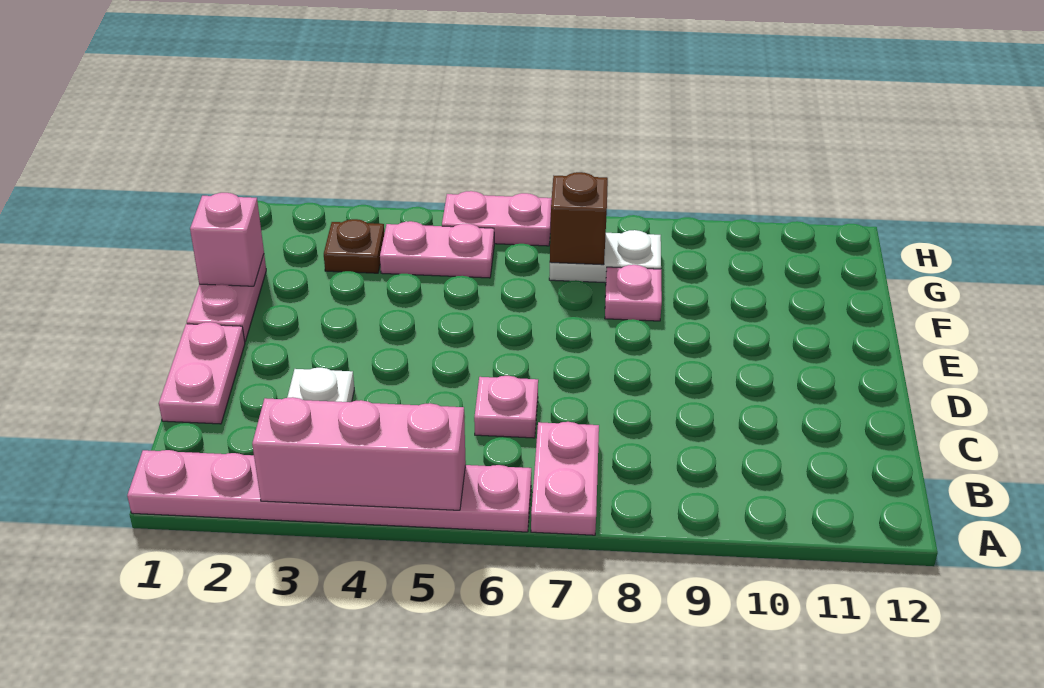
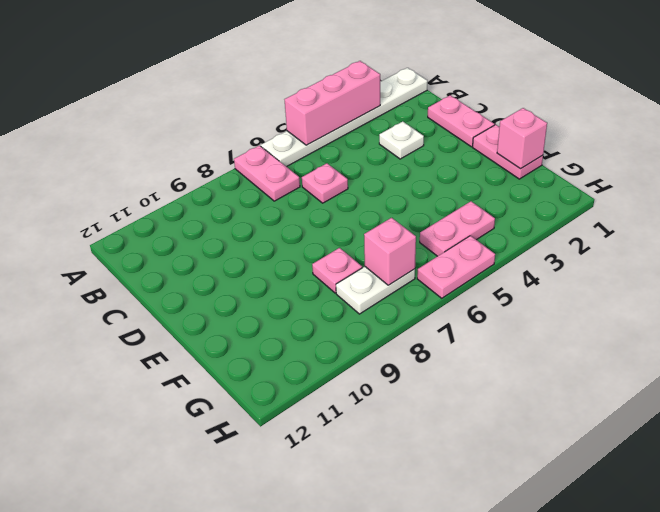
pink 1x6 plate [127,450,531,532] -> white 1x6 plate [261,68,427,167]
brown 1x1 plate [324,219,384,273] -> none
brown 1x1 brick [550,172,608,265] -> pink 1x1 brick [364,218,416,285]

